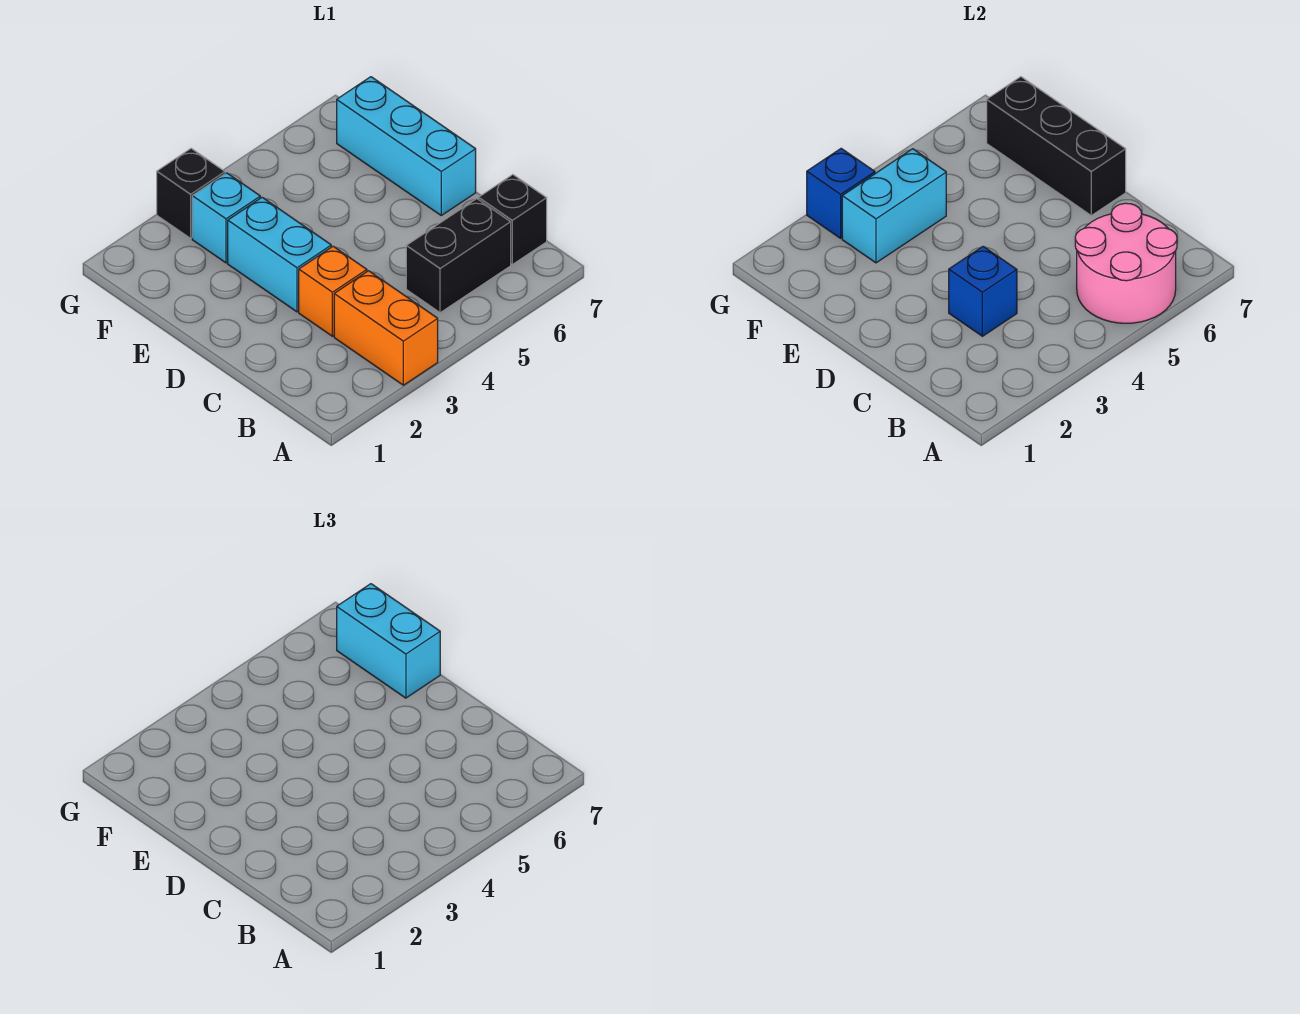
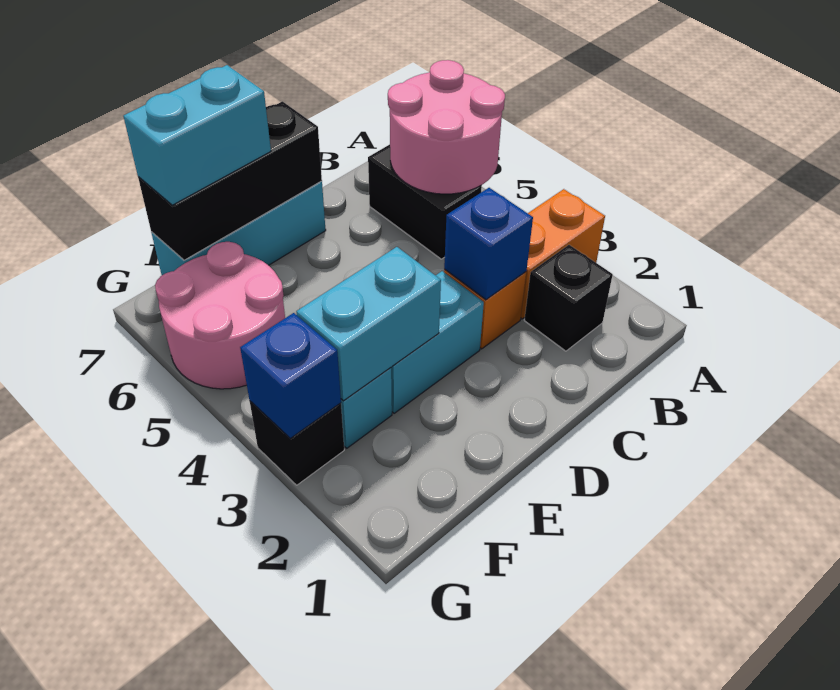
black 1x1 brick [479,175,547,264] -> black 1x1 brick moved to [524,245,613,351]
cyan 1x2 brick [842,149,946,263] -> cyan 1x2 brick turned to [296,247,441,401]
none -> pink 2x2 round brick [155,242,285,389]

